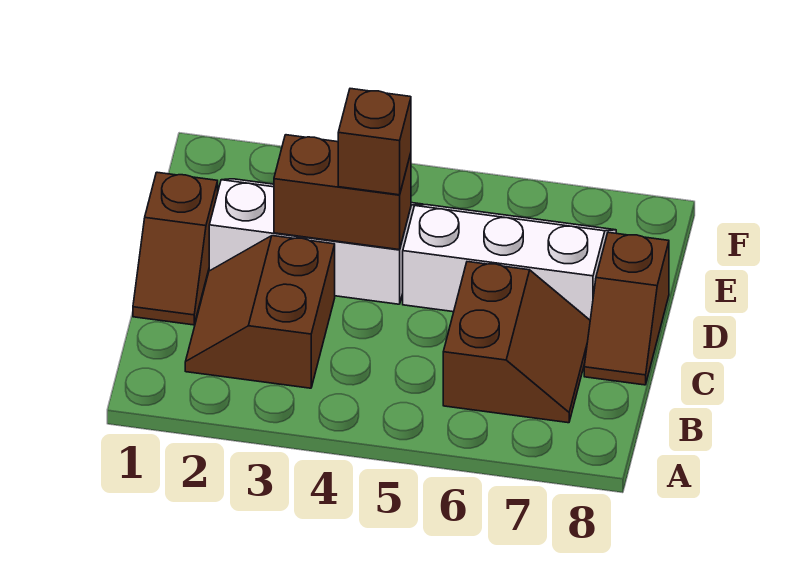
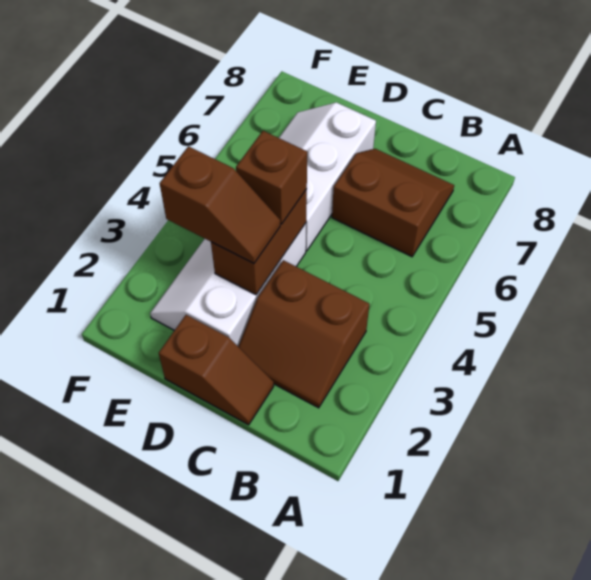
brown 1x2 slope [584,232,669,385] -> brown 1x2 slope moved to [160,146,280,263]

